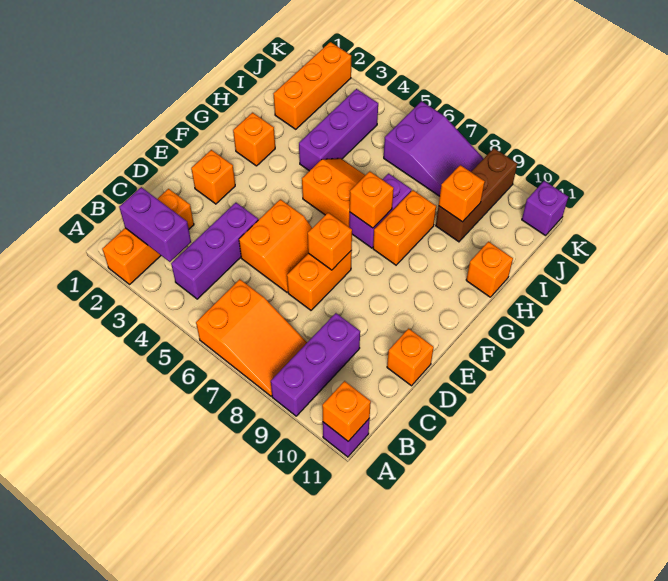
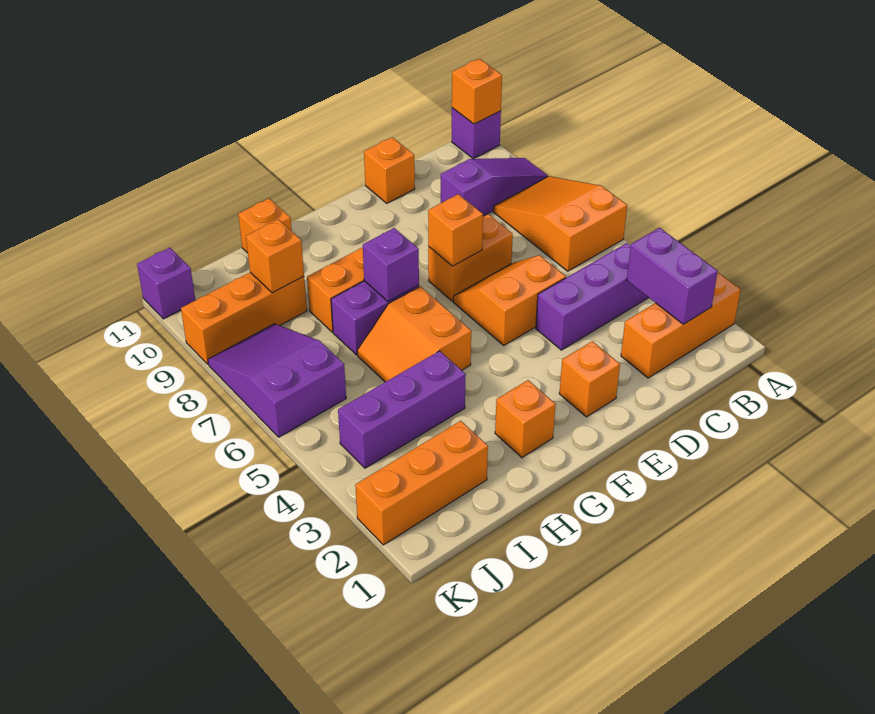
purple 1x3 brick [271,313,360,416] -> purple 1x3 slope [441,158,548,216]
orange 1x1 brick [350,171,394,228] -> purple 1x1 brick [362,228,419,302]
brown 1x3 brick [436,148,517,242] -> orange 1x3 brick [181,272,307,364]

